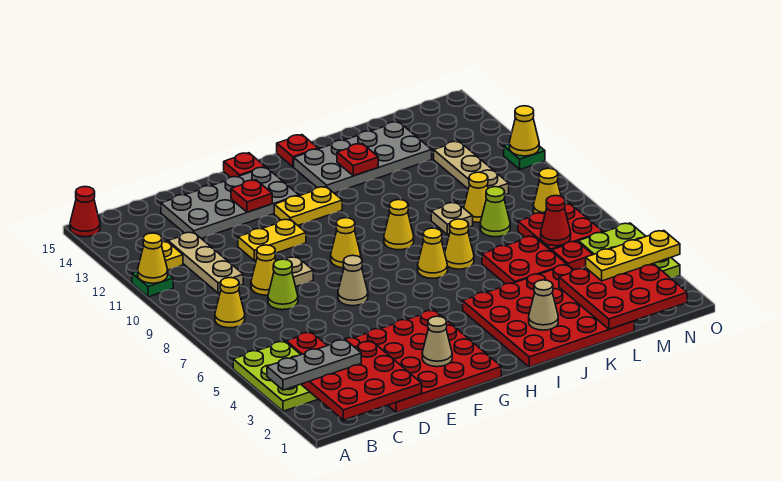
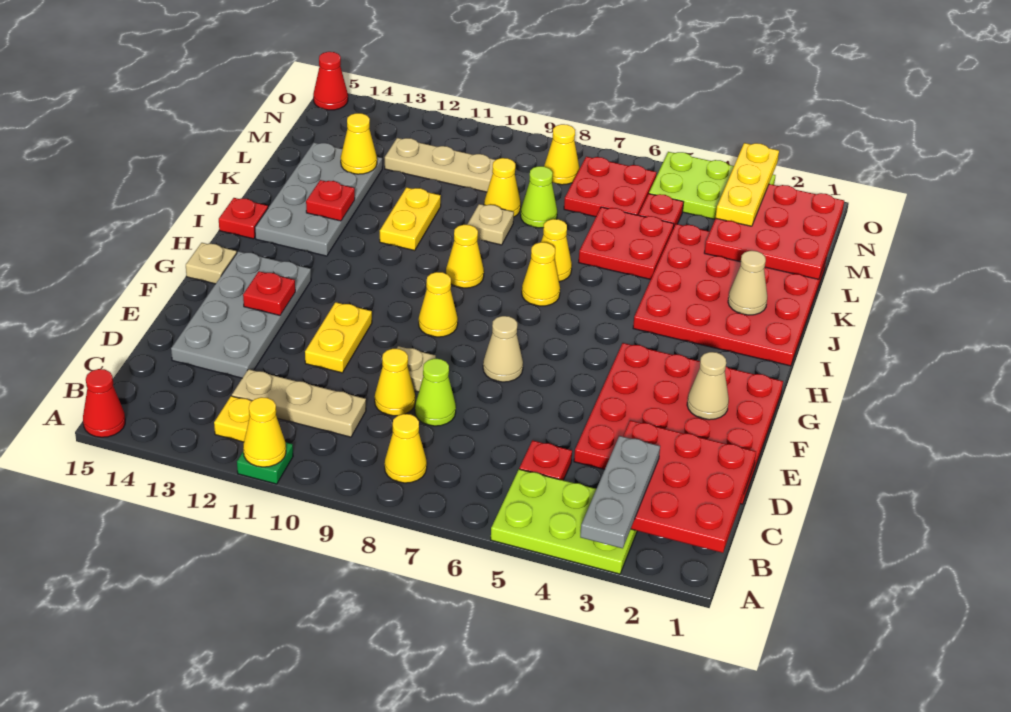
yellow 1x2 plate [274,187,342,225] -> yellow 1x2 plate moved to [380,187,441,250]
red 1x1 plate [224,153,265,177] -> tan 1x1 plate [186,243,237,284]
red 1x1 cone [541,196,571,246] -> red 1x1 cone moved to [313,52,348,110]
green 1x1 plate [504,144,545,169] -> none
yellow 1x1 cone [509,106,539,156] -> yellow 1x1 cone moved to [341,113,377,174]

